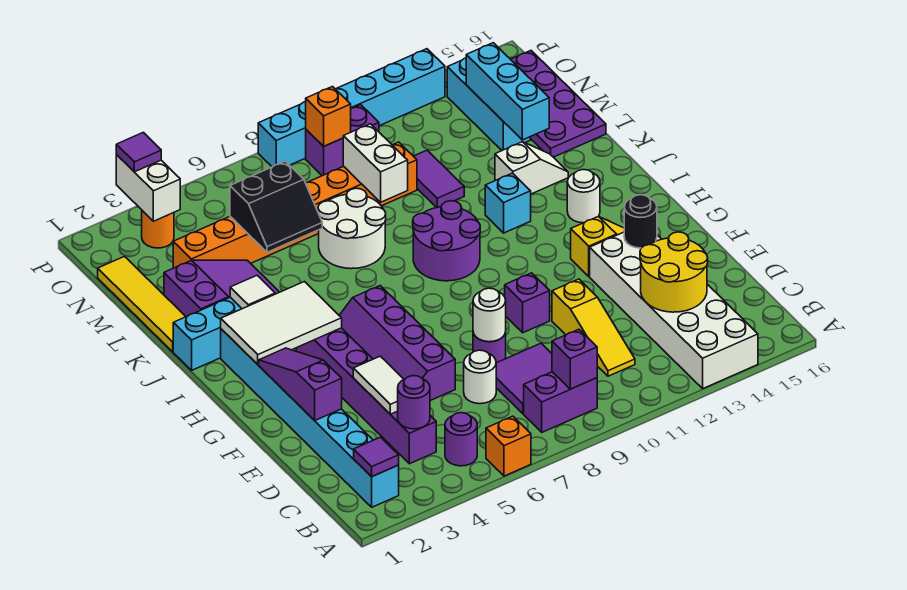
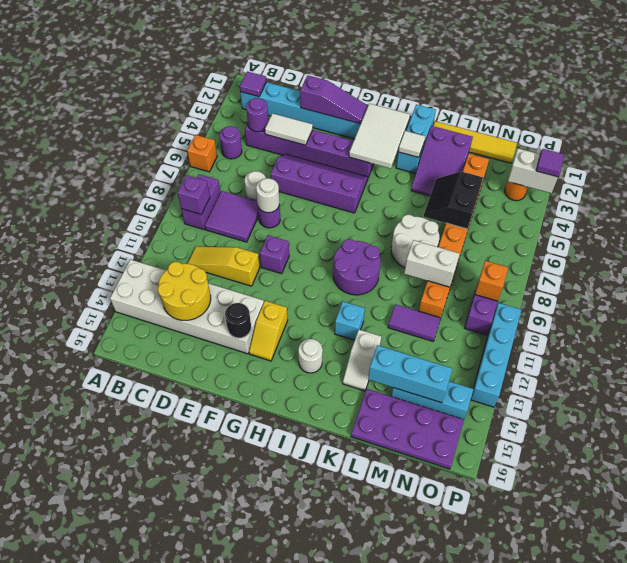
cyan 1x6 brick [258,49,445,167] -> cyan 1x4 brick [471,303,521,407]

